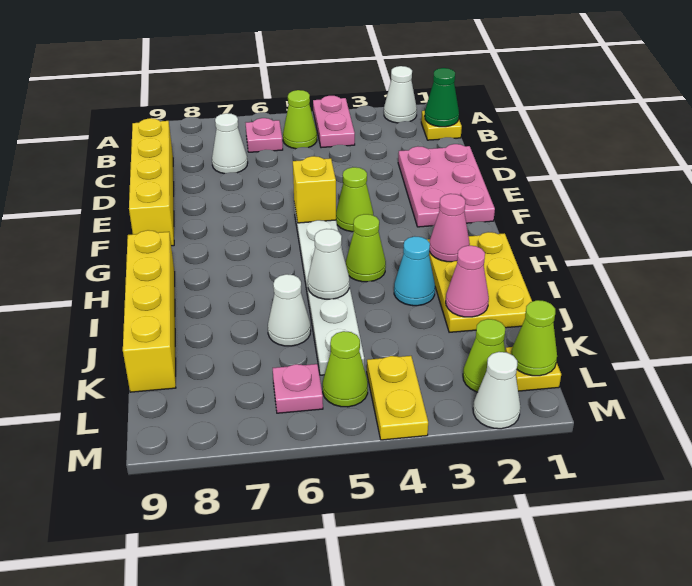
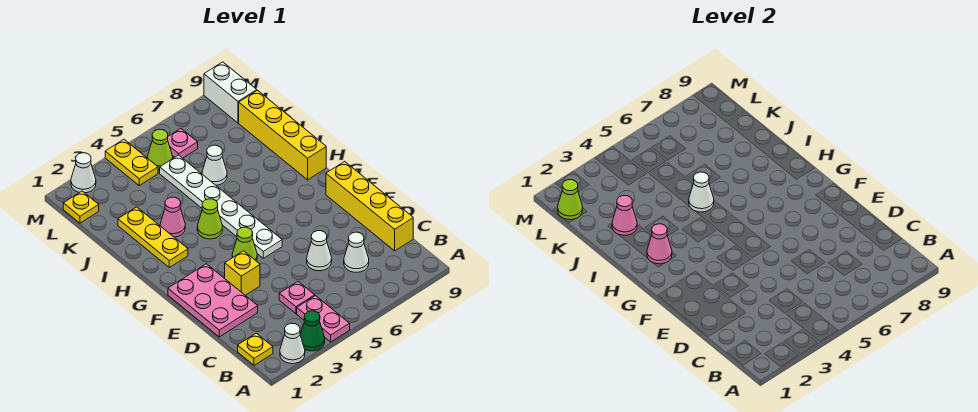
green 1x1 cone [425,68,459,127] -> green 1x1 cone moved to [300,311,325,351]
lime 1x1 cone [283,90,317,149] -> none
pink 1x1 plate [246,118,283,152] -> pink 1x1 plate moved to [279,282,315,313]
none -> white 1x1 cone [307,231,332,271]
yellow 1x1 brick [293,156,336,223] -> yellow 1x1 brick moved to [225,251,260,295]
yellow 2x3 plate [427,232,532,332] -> yellow 1x3 plate [118,207,188,268]
cyan 1x1 cone [394,236,435,306] -> pink 1x1 cone [160,197,185,237]
lime 1x1 cone [463,319,505,392] -> none
none -> white 1x2 brick [204,62,257,123]

